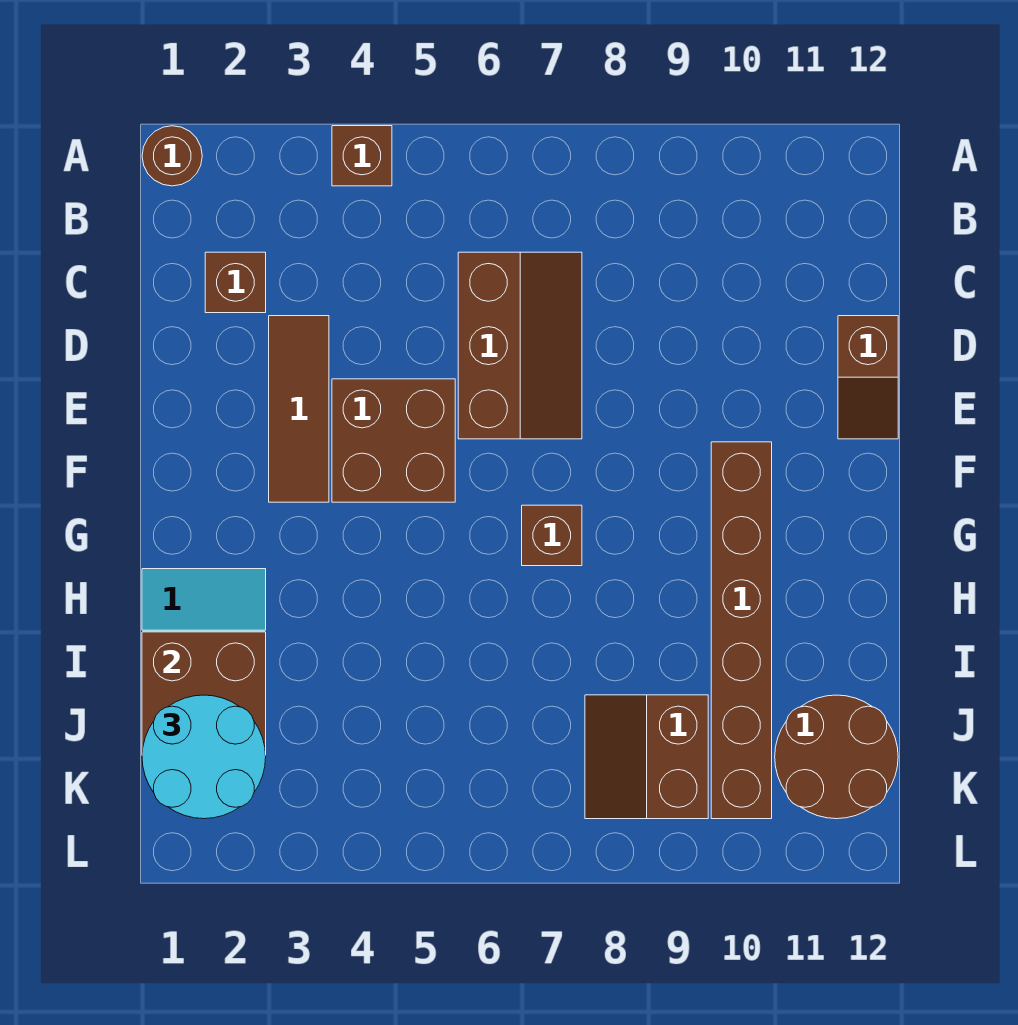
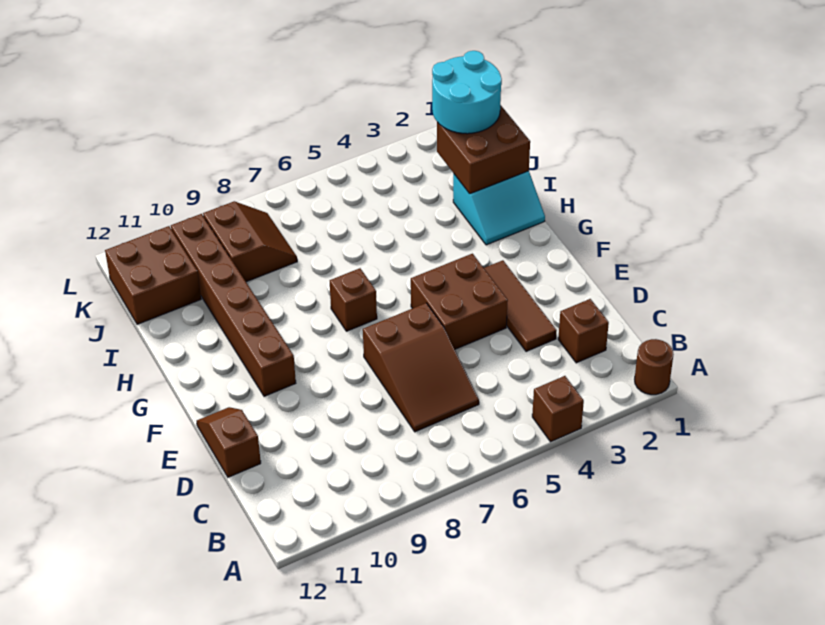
brown 2x3 slope [458,252,582,439] -> brown 2x3 slope turned to [363,303,479,432]
brown 2x2 round brick [775,695,898,819] -> brown 2x2 brick [105,226,201,324]

